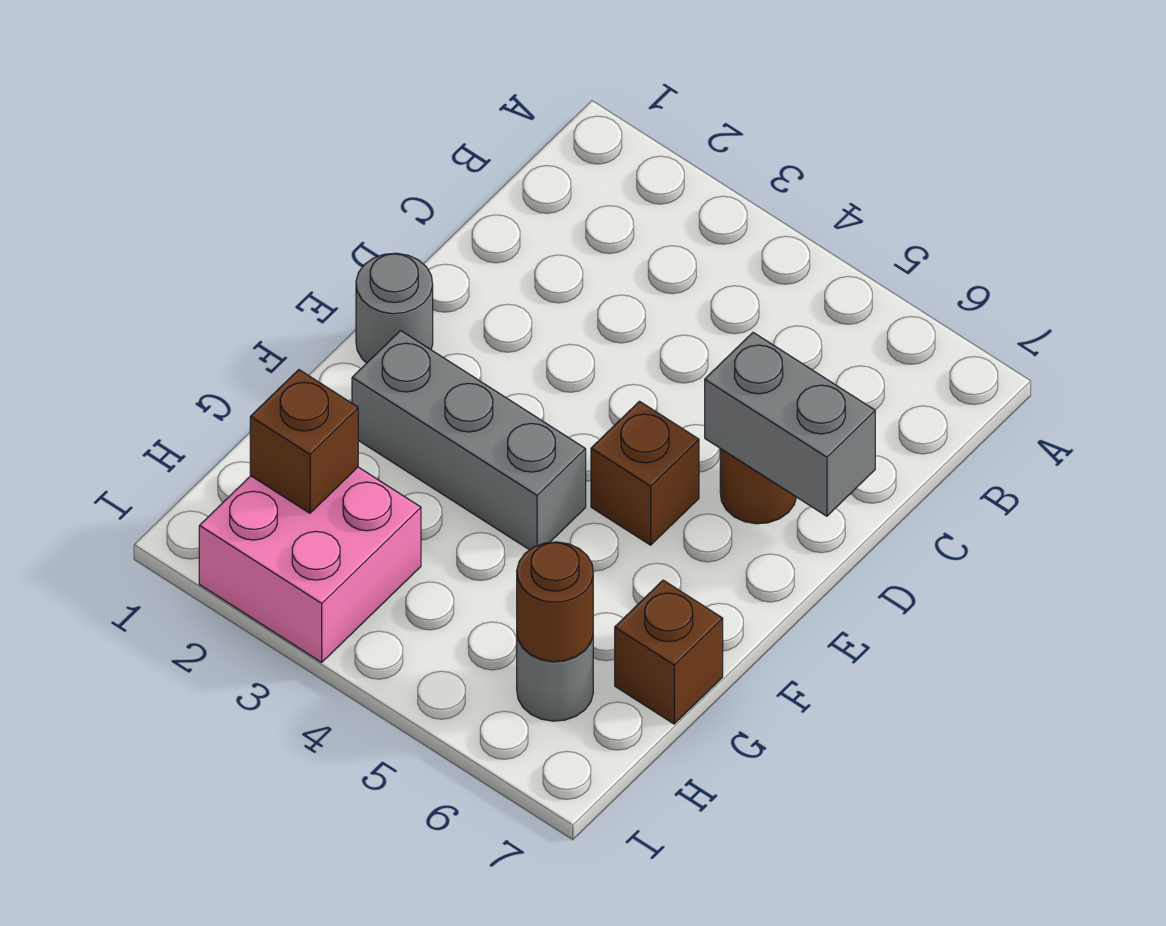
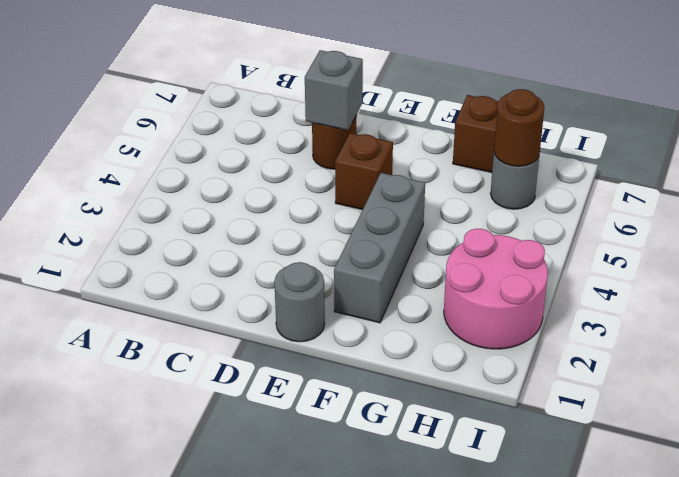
grey 1x2 brick [705,333,875,516] -> grey 1x1 brick [305,50,363,130]
pink 2x2 brick [199,467,421,662] -> pink 2x2 round brick [444,229,548,349]
brown 1x1 brick [250,370,358,513] -> none

